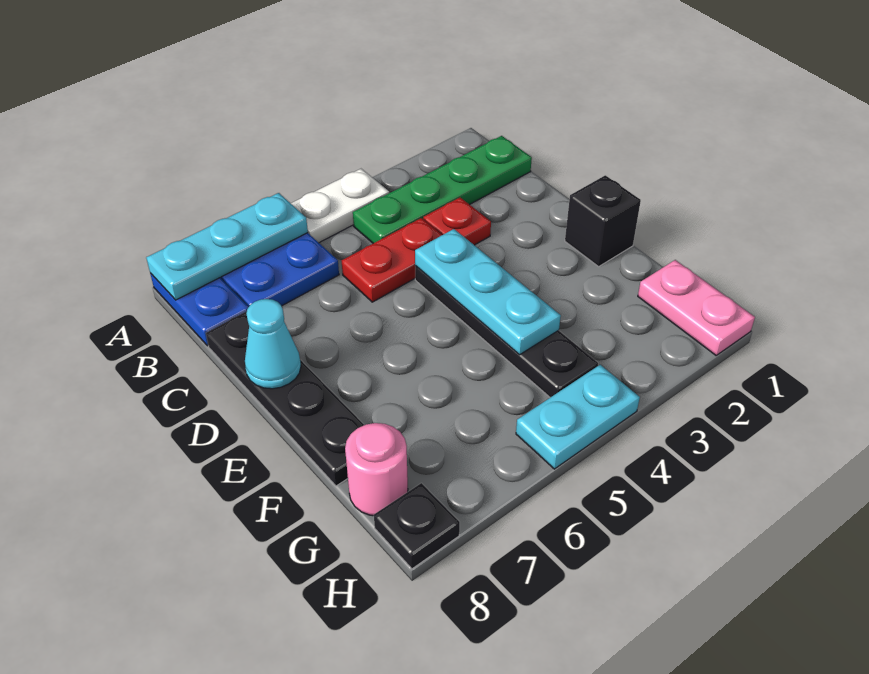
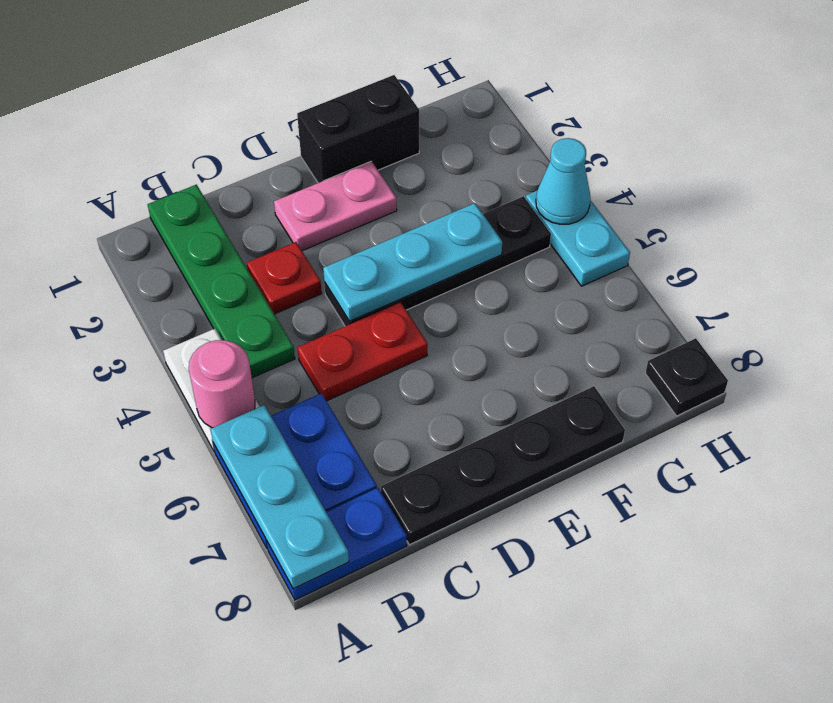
red 1x2 plate [342,218,442,302] -> red 1x2 plate turned to [298,302,428,401]
cyan 1x1 cone [245,299,301,389] -> cyan 1x1 cone moved to [536,138,591,224]
black 1x1 brick [565,175,641,267] -> black 1x2 brick [297,75,419,183]
pink 1x2 plate [638,260,755,355] -> pink 1x2 plate moved to [274,161,397,251]
pink 1x1 round brick [345,423,408,516] -> pink 1x1 round brick moved to [189,340,255,428]

